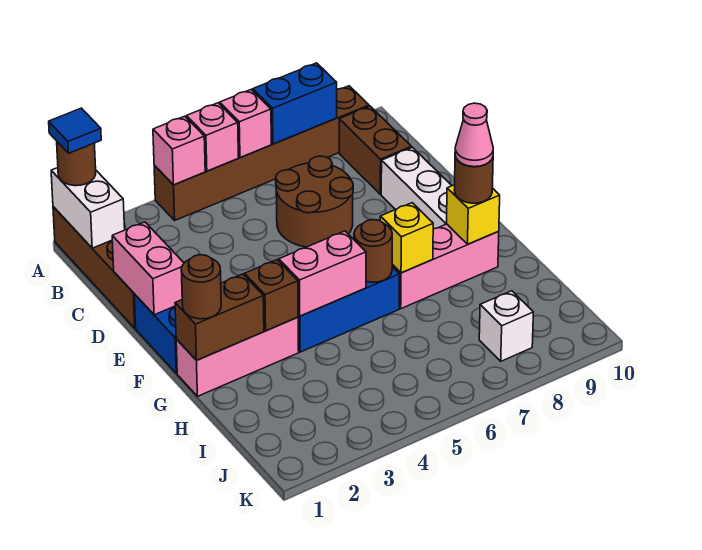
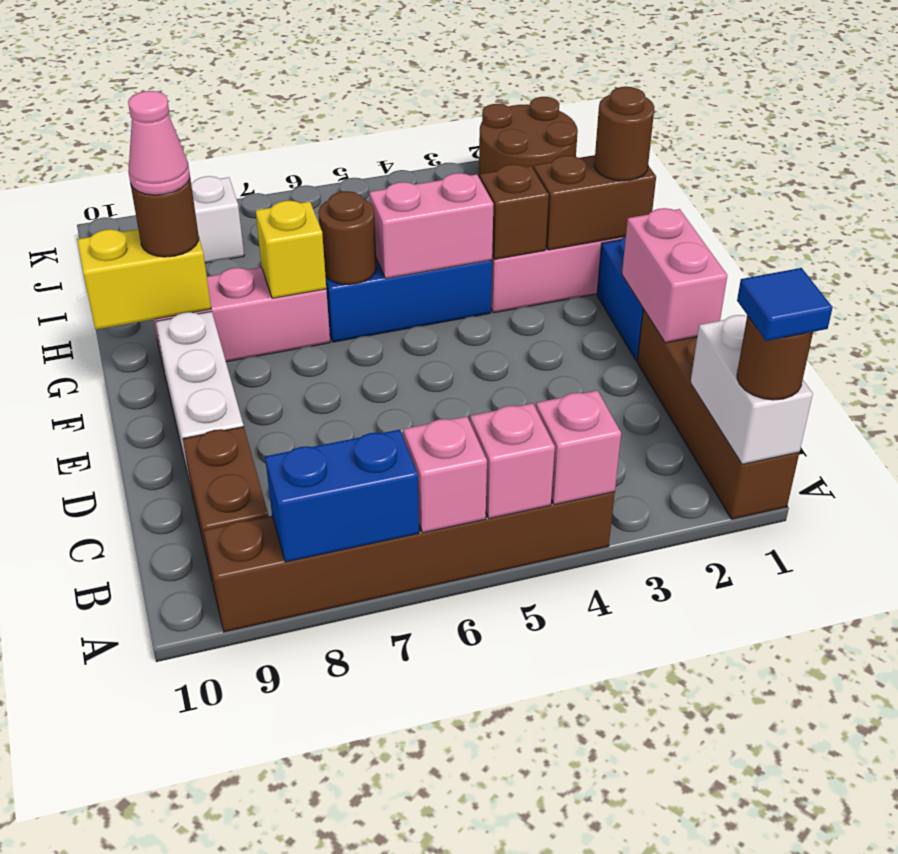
brown 2x2 round brick [276,156,353,247] -> brown 2x2 round brick moved to [479,97,578,178]
yellow 1x1 brick [447,185,500,244] -> yellow 1x2 brick [77,229,211,329]

